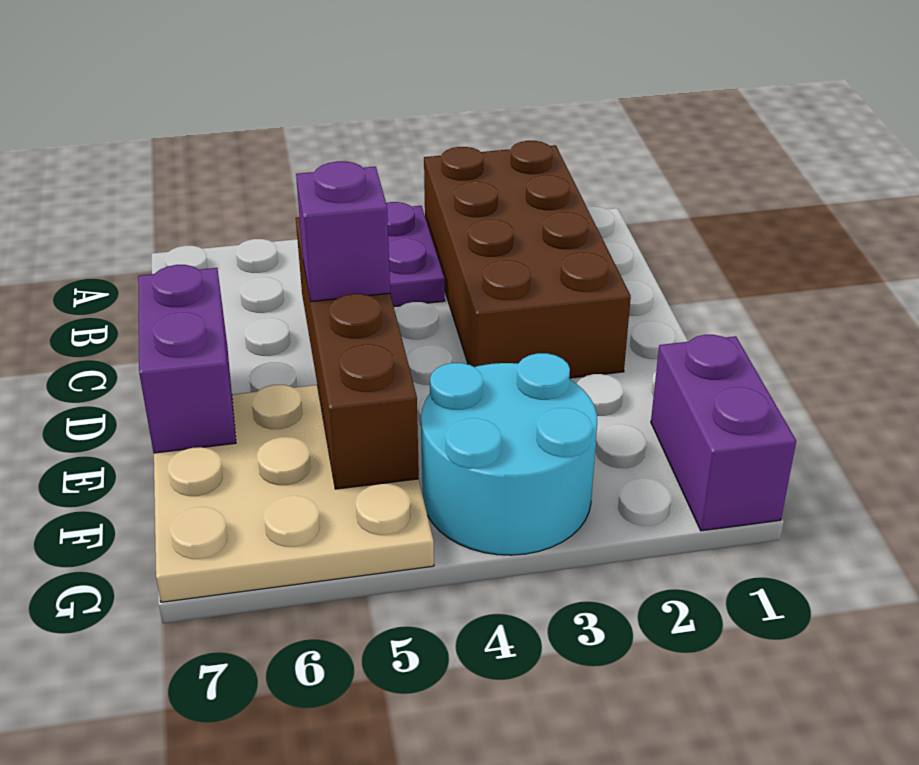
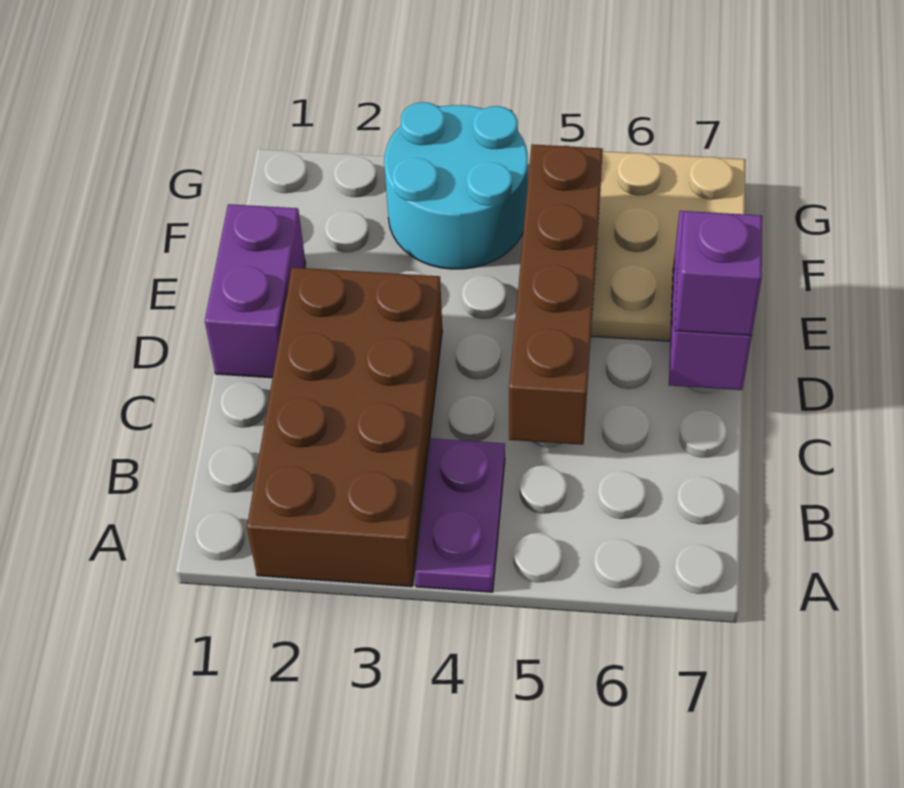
purple 1x1 brick [296,161,390,302] -> purple 1x1 brick moved to [675,211,762,336]
purple 1x2 brick [651,335,796,531] -> purple 1x2 brick moved to [205,204,306,378]

